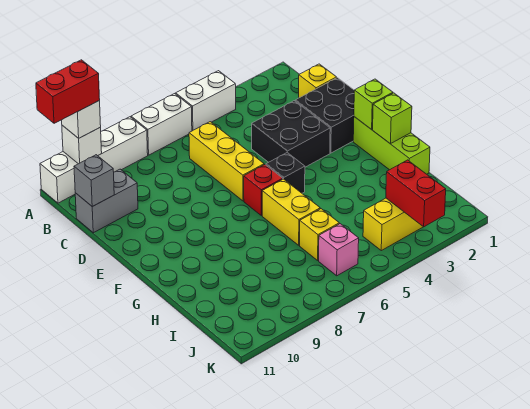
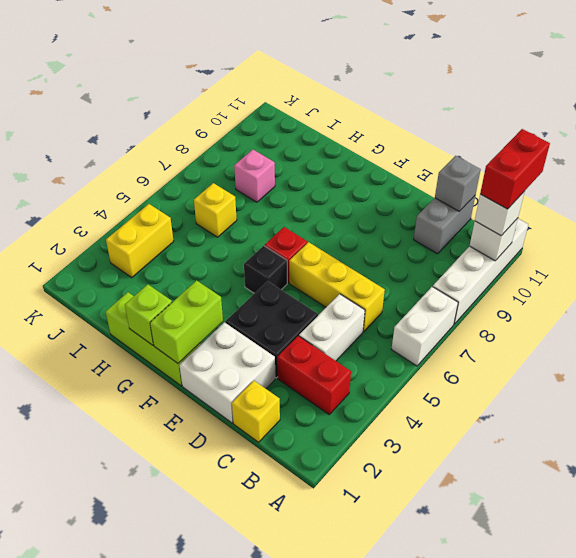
white 1x2 brick [176,71,236,131] -> white 1x2 brick moved to [299,294,365,361]
black 2x2 brick [295,78,354,153] -> white 2x2 brick [179,322,275,423]
lime 1x1 brick [354,79,393,129] -> lime 1x2 brick [150,280,223,363]
yellow 1x2 brick [262,179,320,245] -> none
red 1x2 brick [386,160,446,227] -> red 1x2 brick moved to [277,336,351,414]
pink 1x1 brick [319,224,359,276] -> pink 1x1 brick moved to [234,150,275,202]

